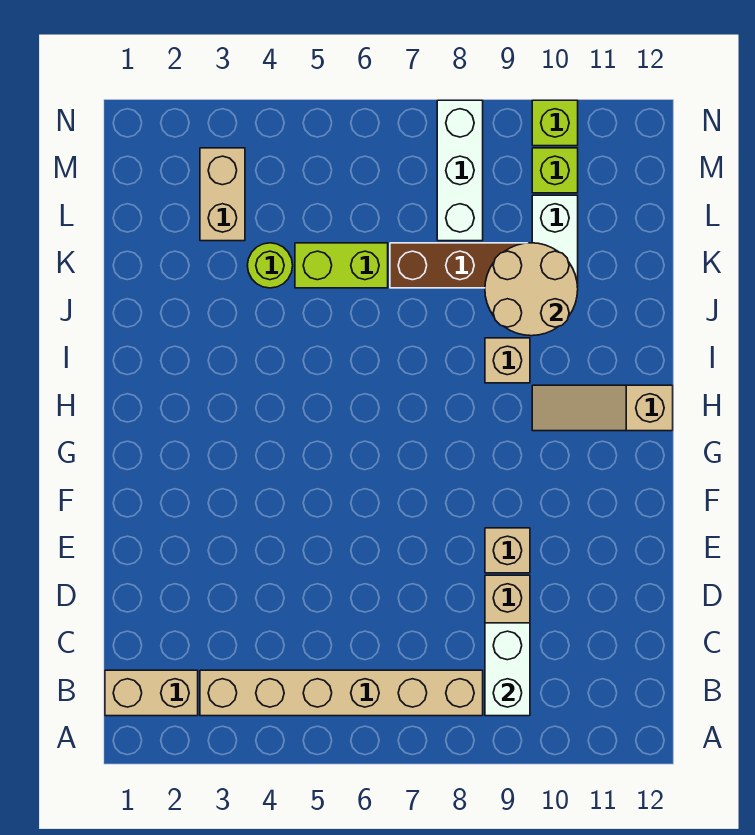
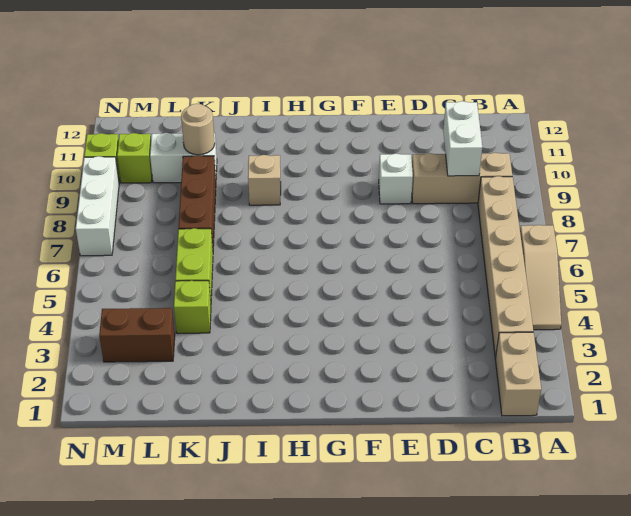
white 1x2 brick [485,623,530,716] -> white 1x2 brick turned to [443,101,482,176]
tan 1x1 brick [485,528,530,573] -> white 1x1 brick [379,154,413,204]
tan 1x3 slope [532,385,673,431] -> tan 1x3 slope moved to [520,225,561,330]
tan 2x2 round brick [485,243,578,336] -> tan 1x1 round brick [181,104,215,155]
lime 1x1 round brick [247,243,293,288] -> lime 1x1 brick [174,281,211,333]
tan 1x2 brick [200,148,245,241] -> brown 1x2 brick [99,308,175,362]
white 1x3 brick [437,100,483,241] -> white 1x3 brick turned to [76,156,119,256]

